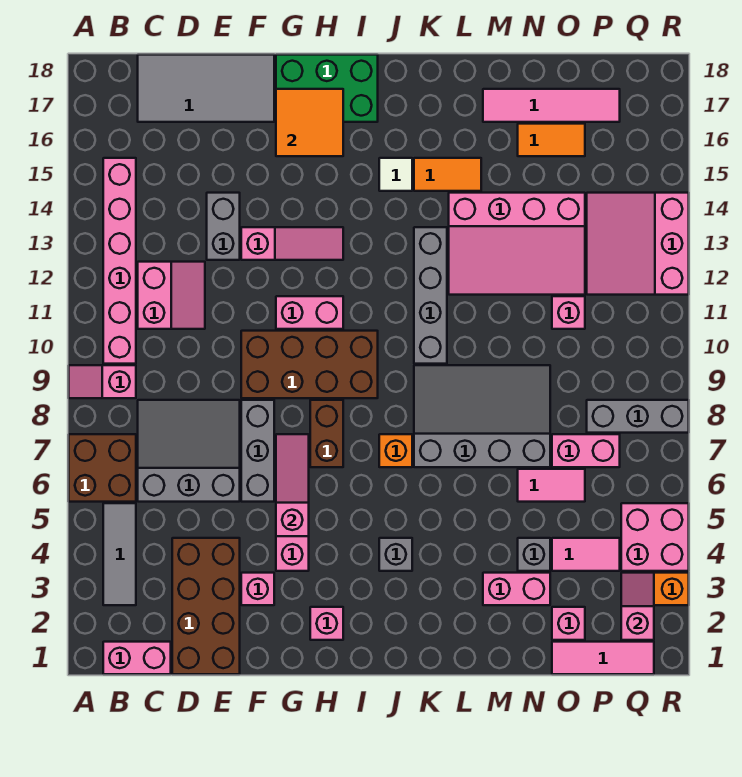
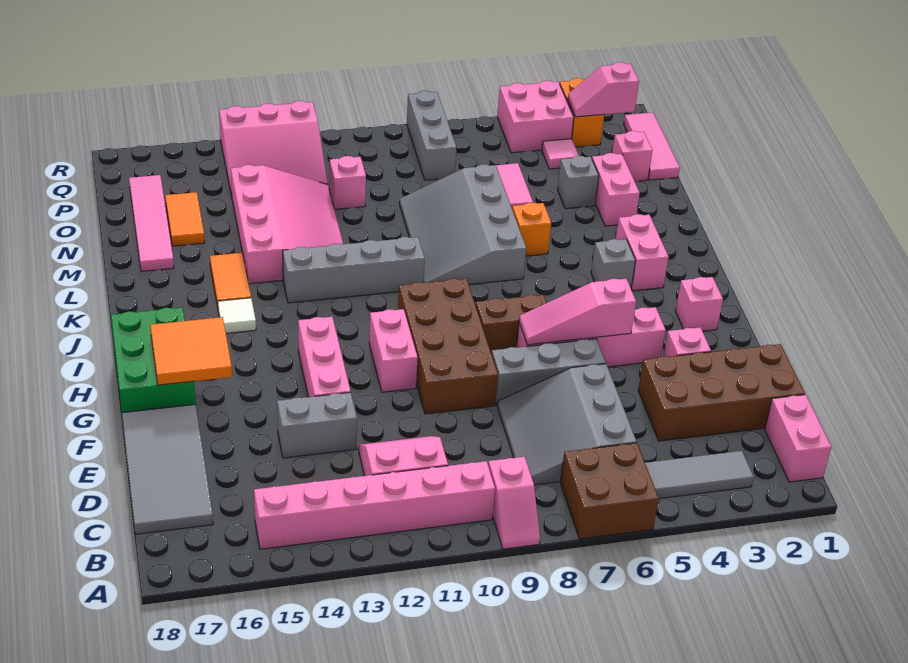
pink 1x3 slope [241,227,343,260] -> pink 1x3 brick [298,317,351,397]
orange 1x1 brick [379,434,412,467] -> orange 1x1 brick moved to [512,202,551,256]
pink 1x2 tile [552,538,620,571] -> pink 1x1 tile [542,139,579,169]
pink 1x2 brick [552,434,620,467] -> pink 1x2 brick moved to [616,214,669,291]

